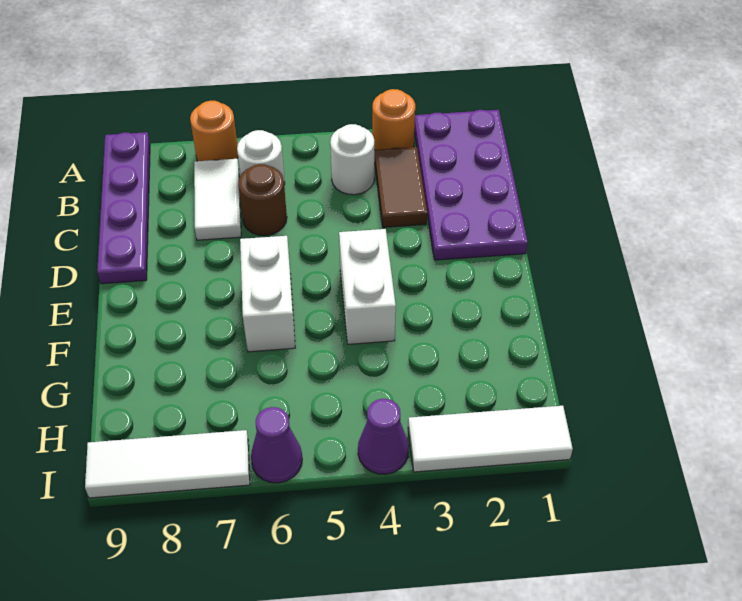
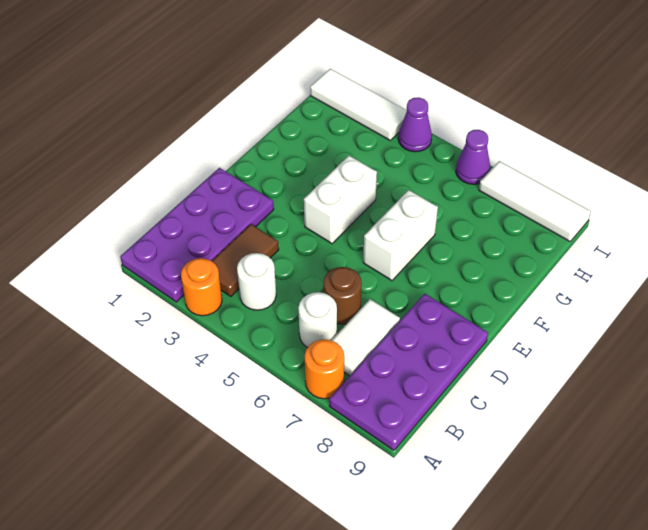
purple 1x4 plate [97,132,150,284] -> purple 2x4 plate [329,294,488,450]

